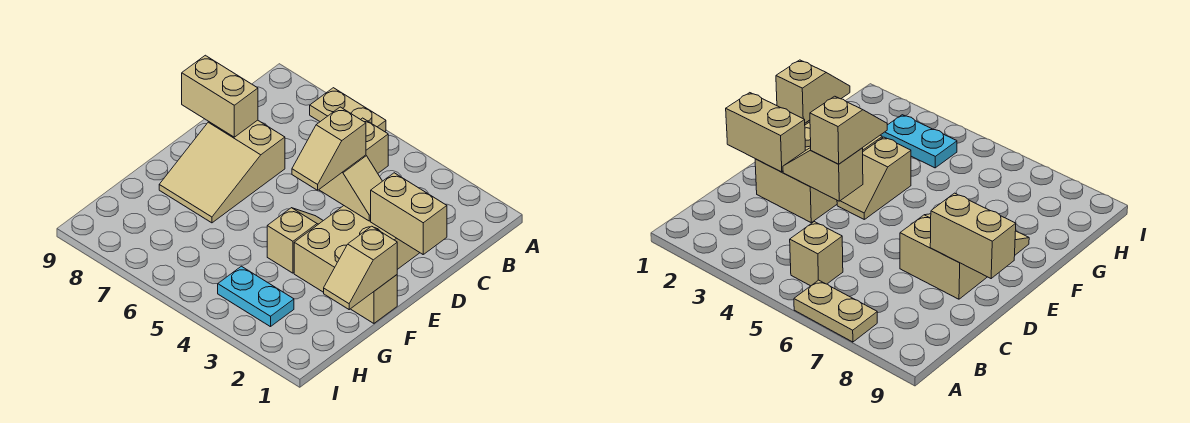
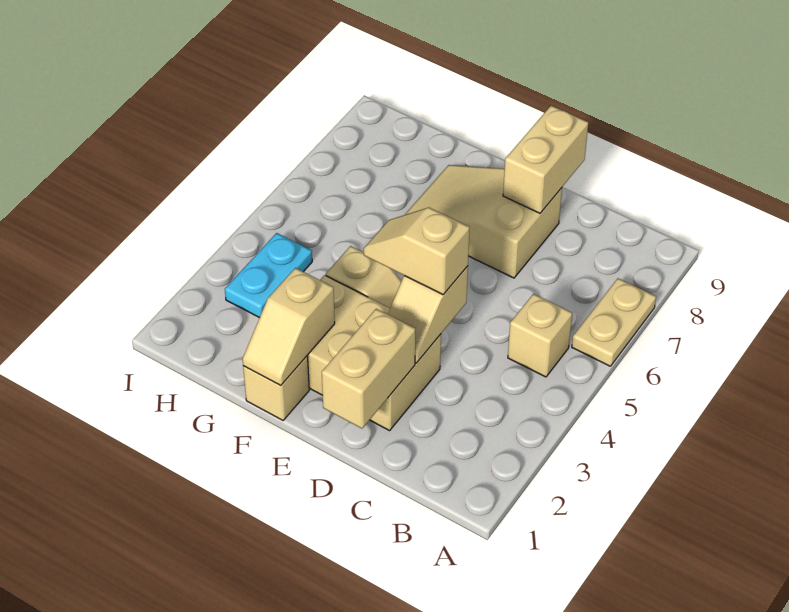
tan 1x2 slope [324,226,397,309] -> tan 1x2 slope turned to [243,268,335,386]

